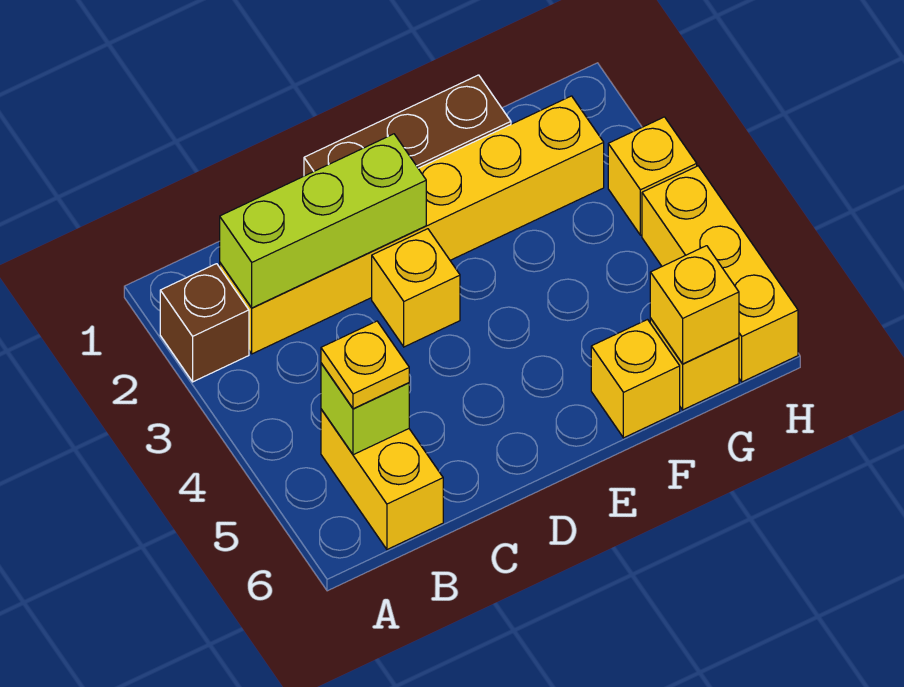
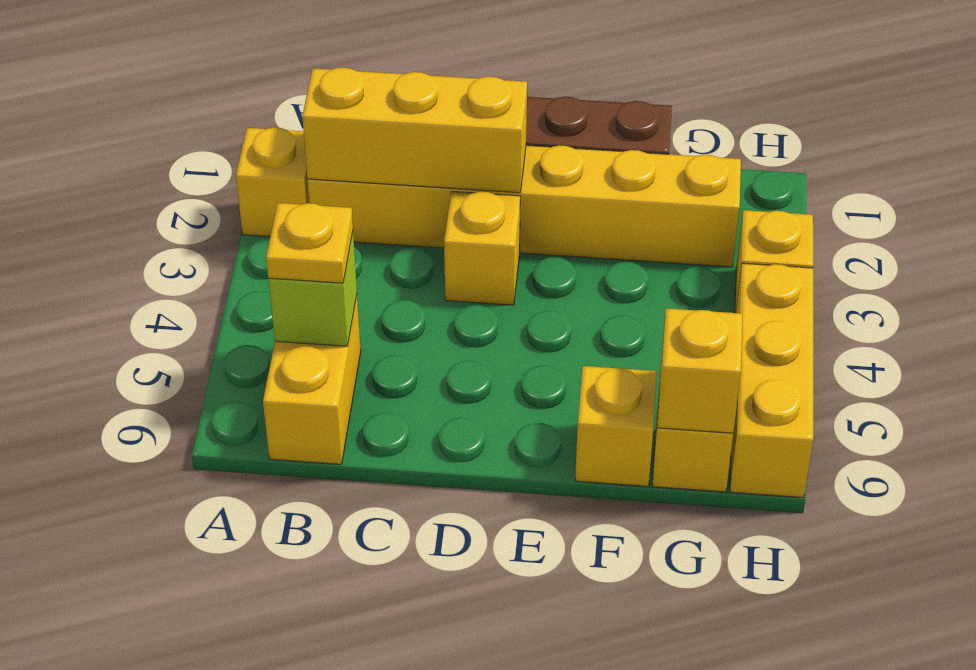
brown 1x1 brick [160,264,249,382] -> yellow 1x1 brick [236,127,309,237]
lime 1x3 brick [220,134,426,308] -> yellow 1x3 brick [302,68,527,193]

